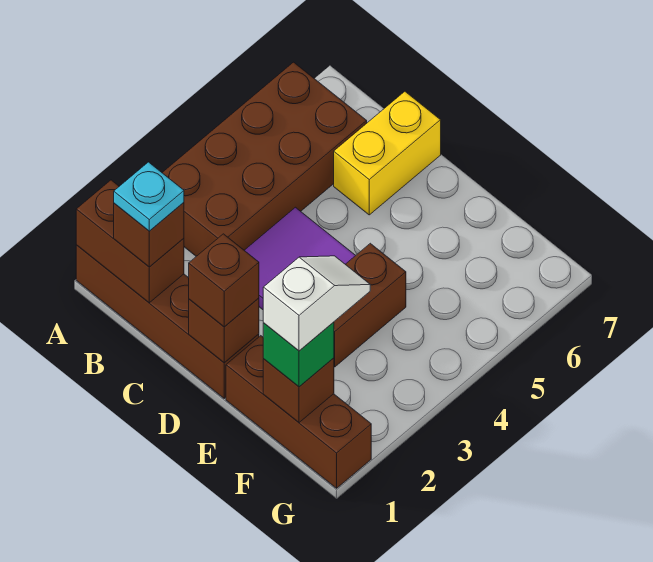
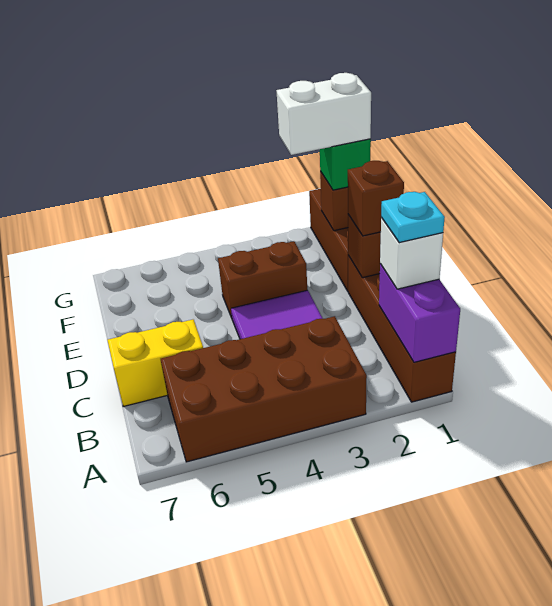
brown 1x2 brick [76,180,184,303] -> purple 1x2 brick [379,264,460,362]
brown 1x1 brick [114,203,184,267] -> white 1x1 brick [380,218,443,289]
white 1x2 slope [263,256,370,351] -> white 1x2 brick [276,73,371,155]

